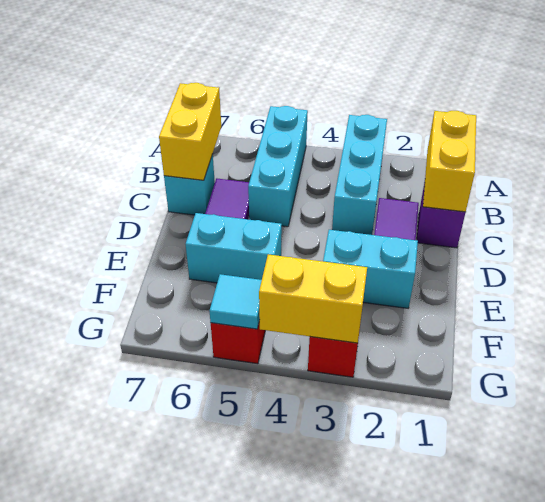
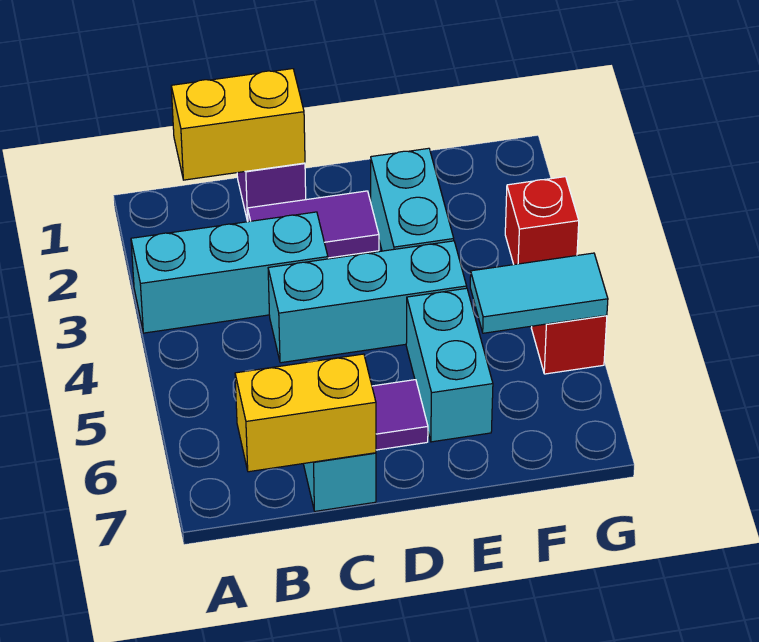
cyan 1x3 brick [248,106,308,227] -> cyan 1x3 brick moved to [268,241,467,363]
yellow 1x2 brick [259,254,367,343] -> none
cyan 1x1 tile [210,274,262,329] -> cyan 1x2 tile [470,253,608,333]

